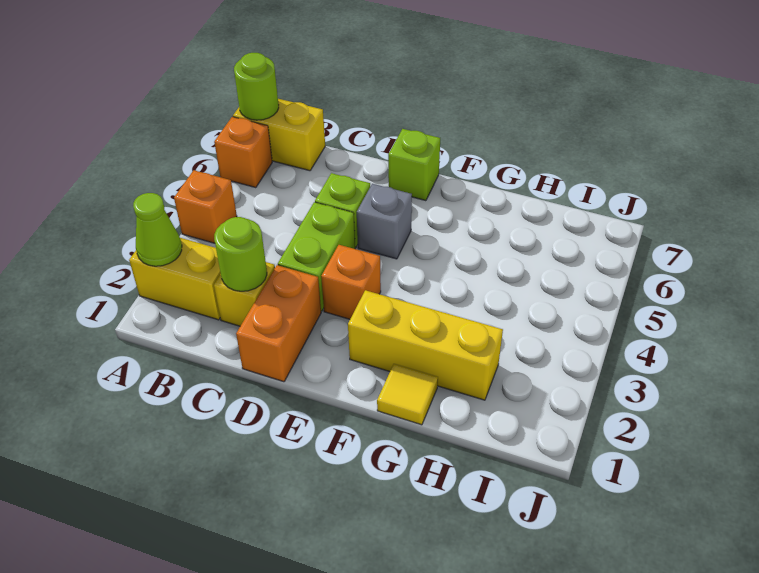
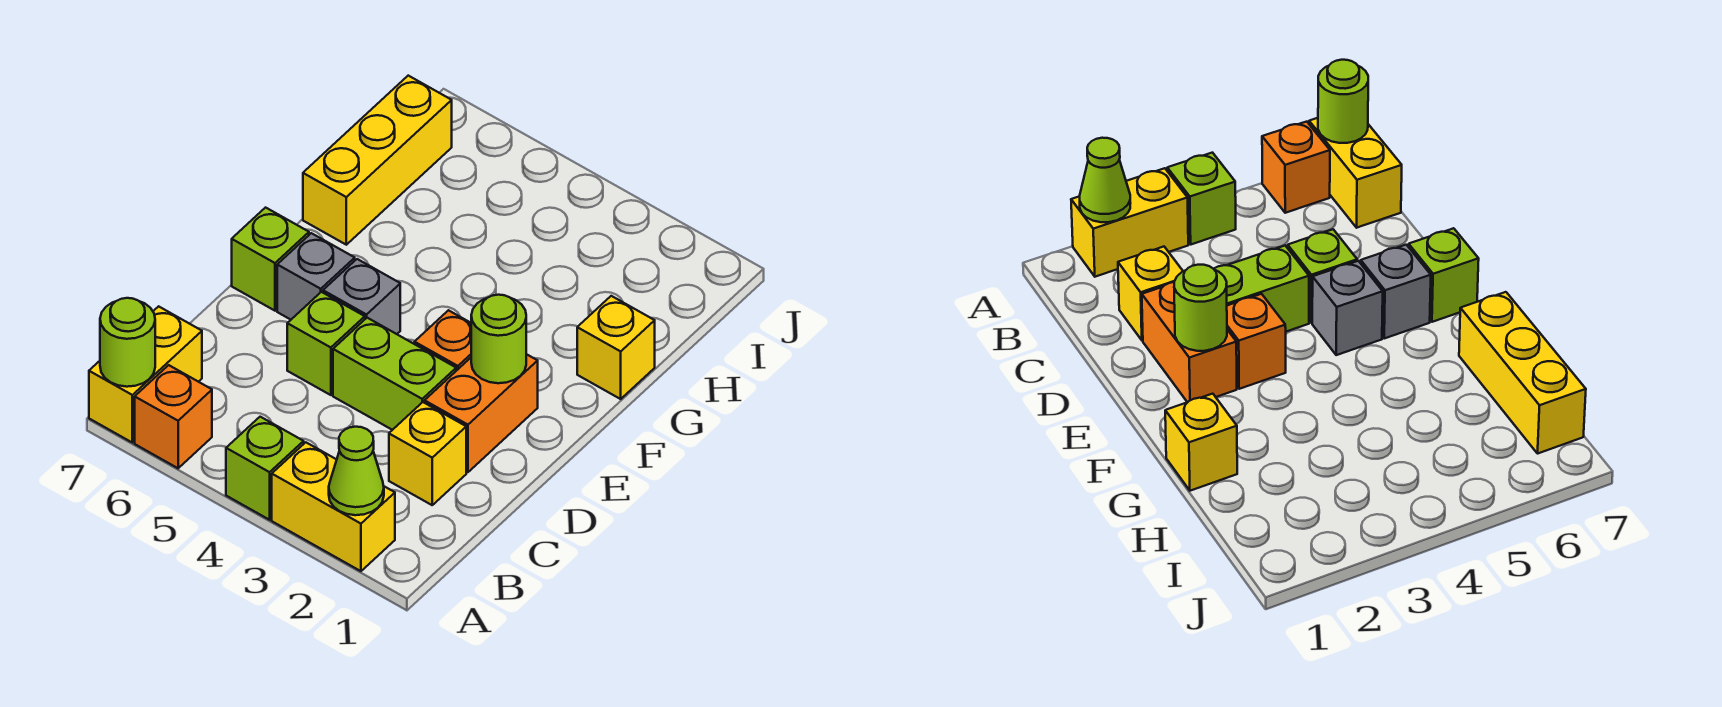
yellow 1x2 brick [129,238,221,320] -> yellow 1x2 brick turned to [272,442,395,571]
orange 1x1 brick [174,170,237,243] -> lime 1x1 brick [226,417,304,520]
lime 1x1 round brick [214,217,267,291] -> lime 1x1 round brick moved to [471,295,526,383]
orange 1x2 brick [236,265,321,382] -> orange 1x2 brick turned to [425,354,538,472]
none -> grey 1x1 brick [277,233,355,320]
yellow 1x3 brick [348,290,503,400] -> yellow 1x3 brick moved to [303,76,452,245]
yellow 1x1 tile [377,364,438,425] -> yellow 1x1 brick [577,296,655,399]

